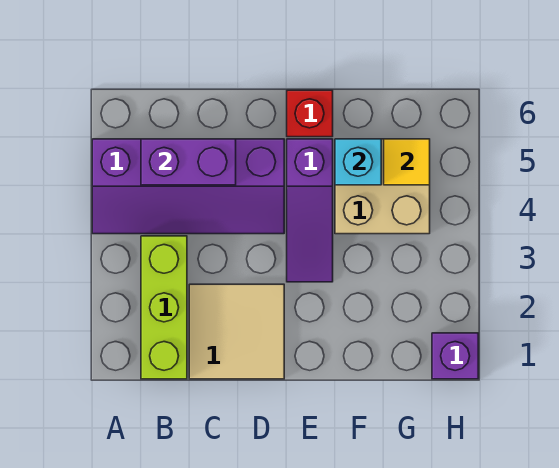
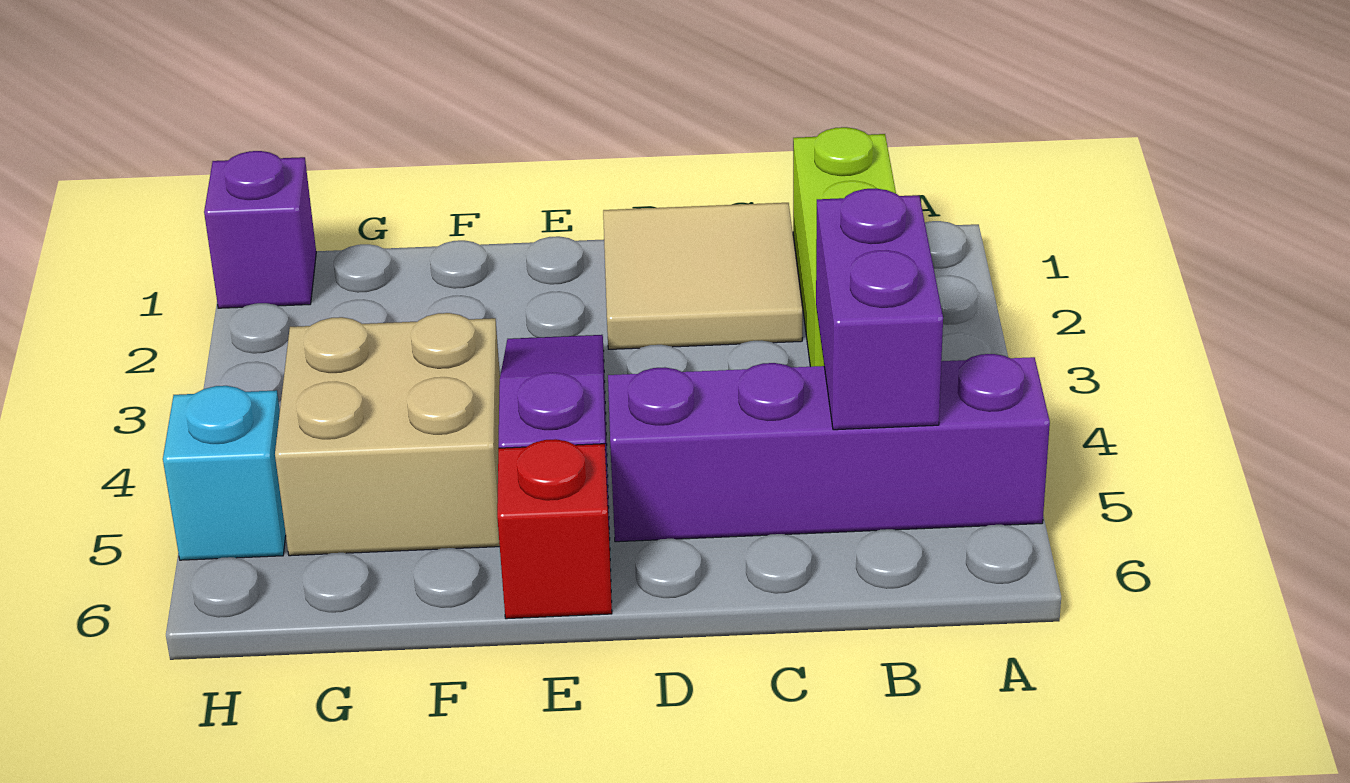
purple 1x2 brick [141,139,236,185] -> purple 1x2 brick turned to [816,188,943,430]
cyan 1x1 brick [335,139,381,185] -> cyan 1x1 brick moved to [163,386,286,560]
yellow 1x1 tile [384,139,430,185] -> none

